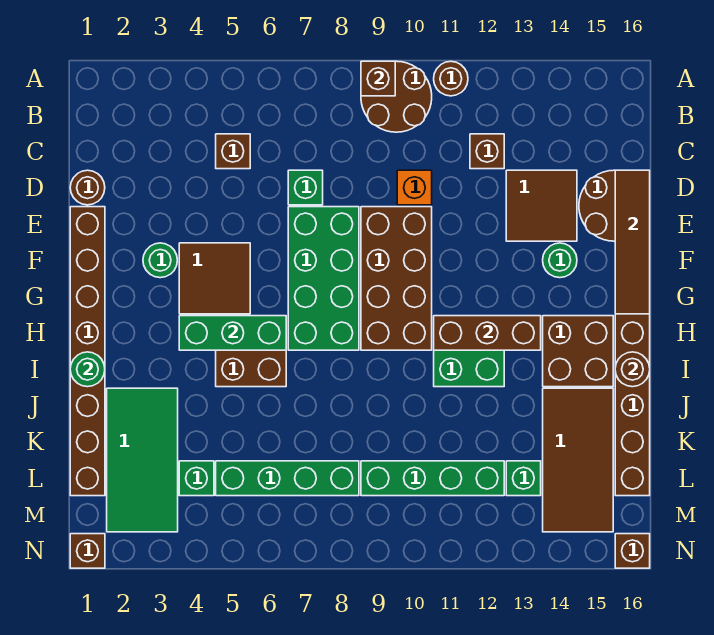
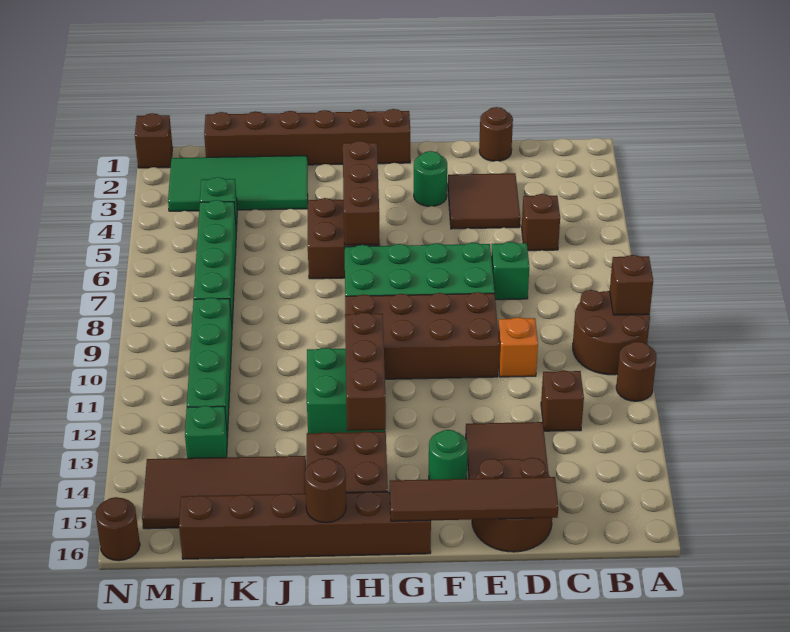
brown 1x8 brick [70,207,105,496] -> brown 1x6 brick [204,109,410,165]
brown 2x2 tile [179,243,250,314] -> brown 2x2 tile moved to [448,173,520,229]
green 1x3 brick [179,316,286,350] -> brown 1x3 brick [343,141,380,245]
green 1x1 round brick [70,352,105,387] -> none
brown 1x1 brick [615,534,650,568] -> brown 1x1 round brick [96,497,140,561]

